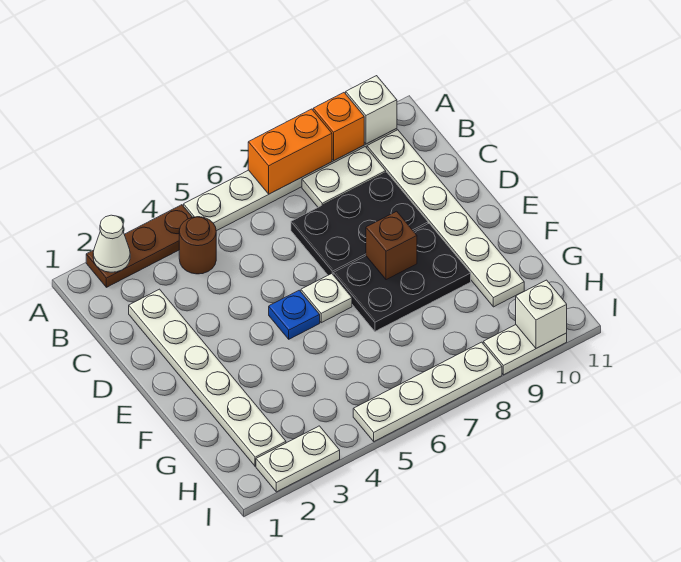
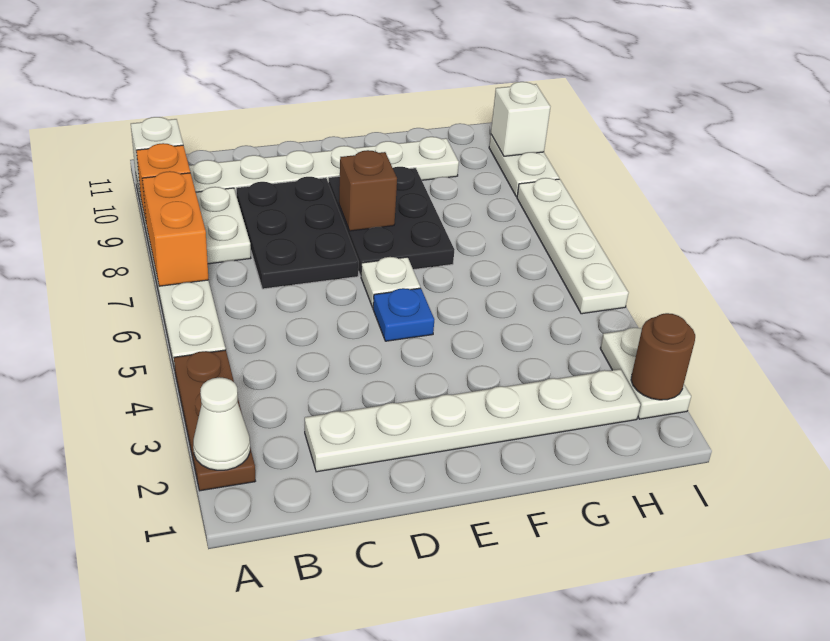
brown 1x1 round brick [179,217,216,274] -> brown 1x1 round brick moved to [631,313,695,400]

